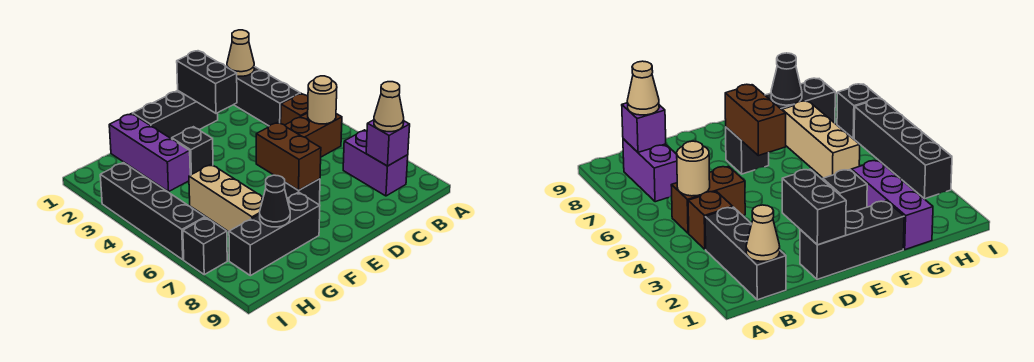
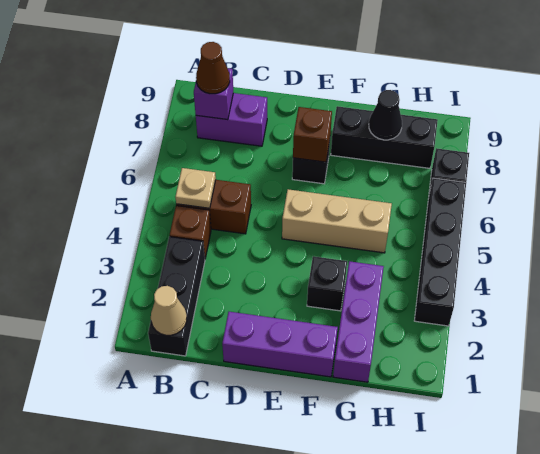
tan 1x1 round brick [308,76,337,124] -> tan 1x1 plate [175,168,216,208]
purple 1x2 brick [343,130,408,196] -> purple 1x2 brick turned to [196,93,267,146]
tan 1x1 cone [374,82,404,132] -> brown 1x1 cone [196,42,230,94]
black 1x3 brick [133,91,218,139] -> purple 1x3 brick [222,312,338,377]
black 1x2 brick [177,51,237,113] -> none
brown 1x2 brick [256,122,321,190] -> brown 1x1 brick [293,107,332,162]
tan 1x3 brick [189,164,263,232] -> tan 1x3 brick turned to [282,189,392,253]

